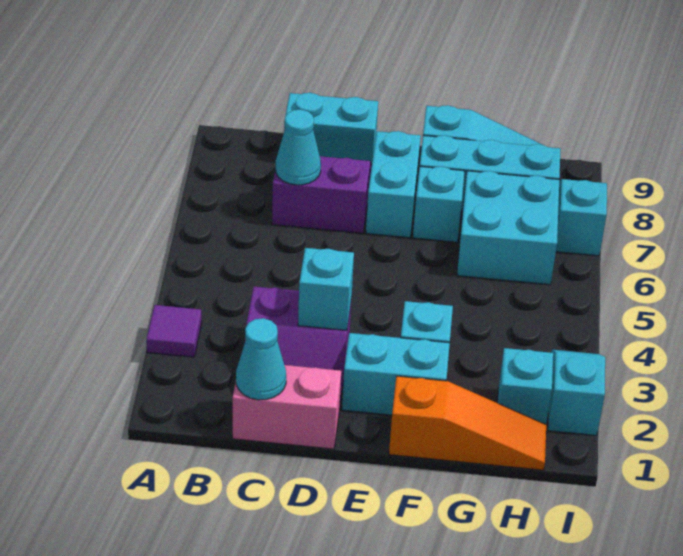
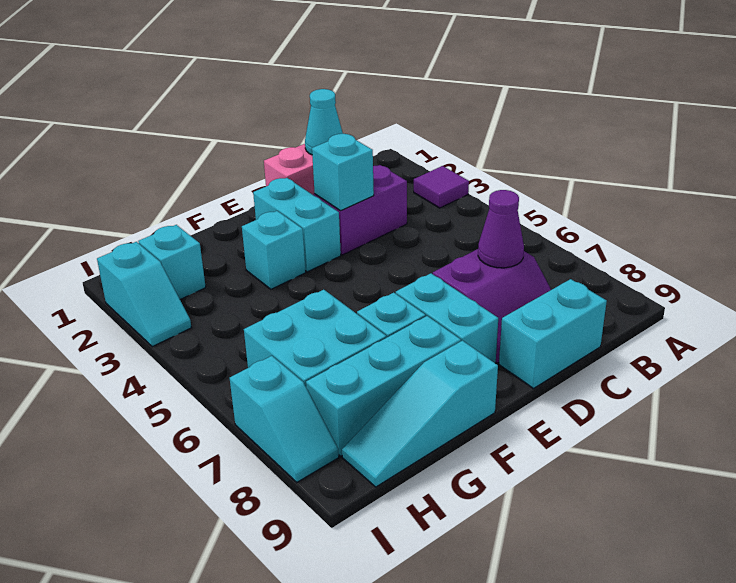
cyan 1x1 cone [276,110,321,185] -> purple 1x1 cone [478,190,524,268]
cyan 1x2 brick [342,333,450,415] -> cyan 1x2 brick turned to [253,178,341,272]
orange 1x3 slope [389,376,546,470] -> none

